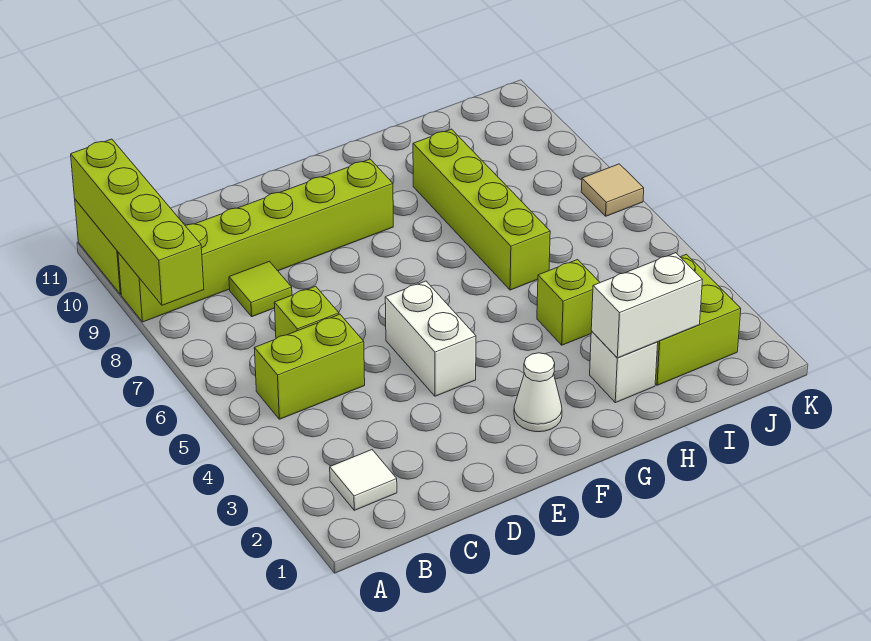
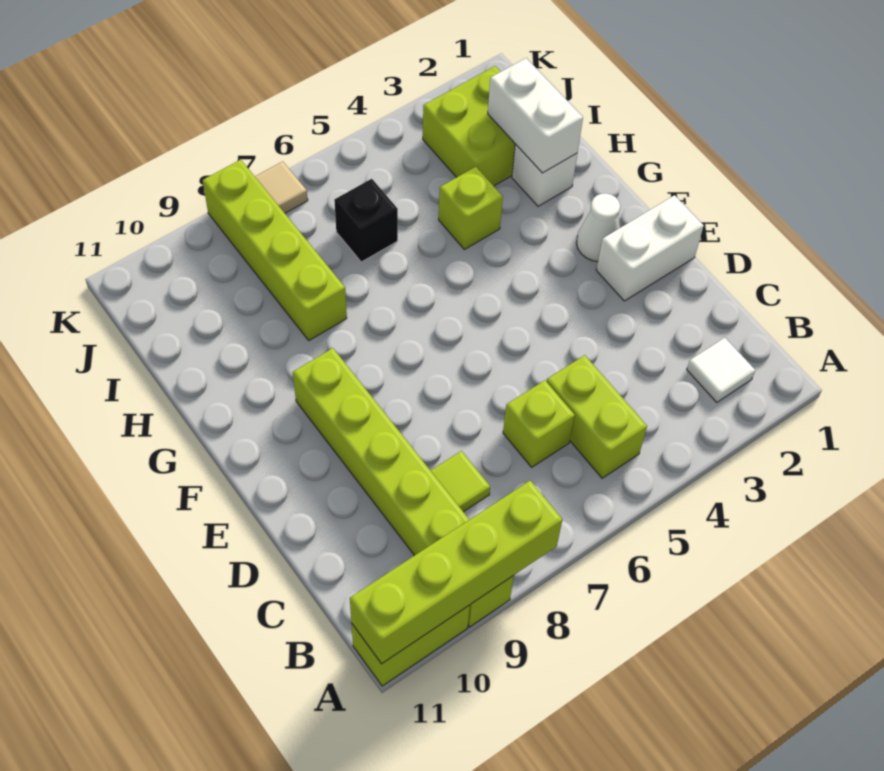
white 1x2 brick [385,281,476,396] -> white 1x2 brick moved to [596,195,704,301]
lime 1x4 brick [413,129,550,290] -> lime 1x4 brick turned to [203,160,347,340]
none -> black 1x1 brick [334,179,398,262]

